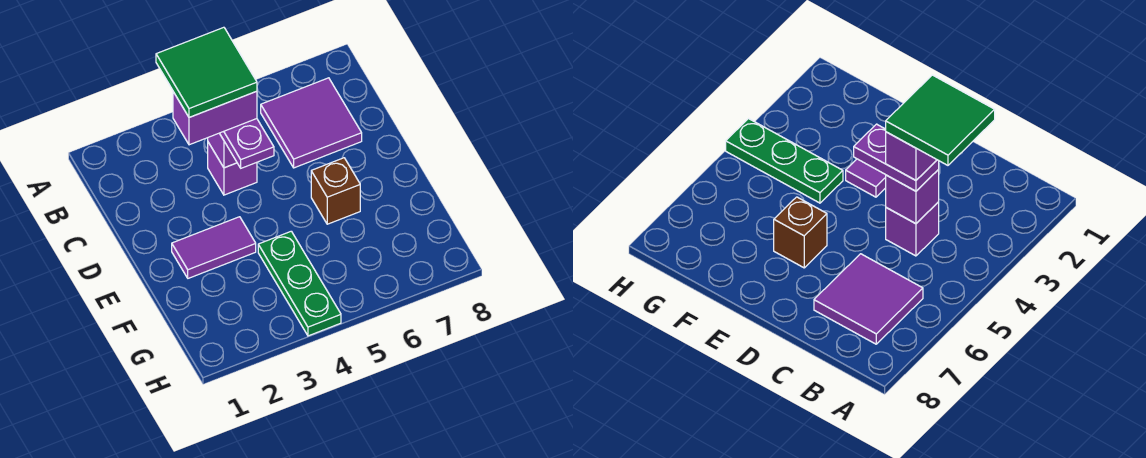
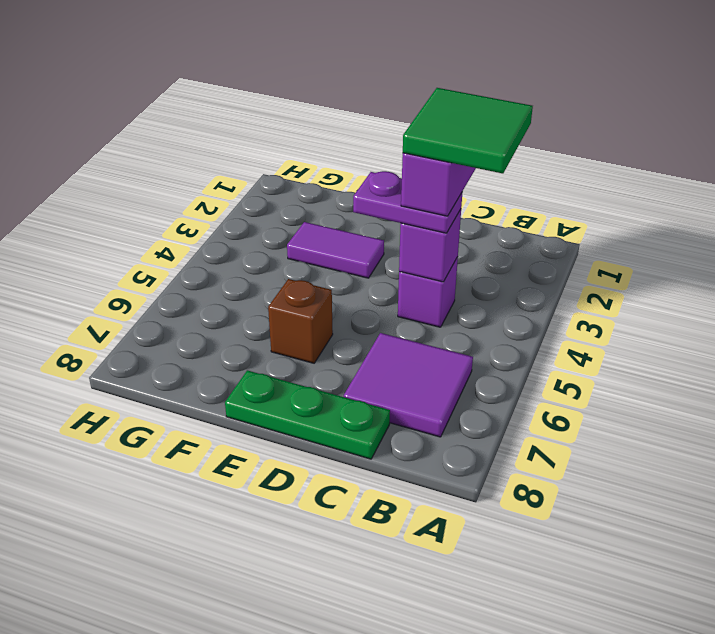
purple 1x2 tile [172,217,256,278] -> purple 1x2 tile turned to [287,222,384,278]
green 1x3 plate [258,231,341,336] -> green 1x3 plate moved to [225,370,390,459]

